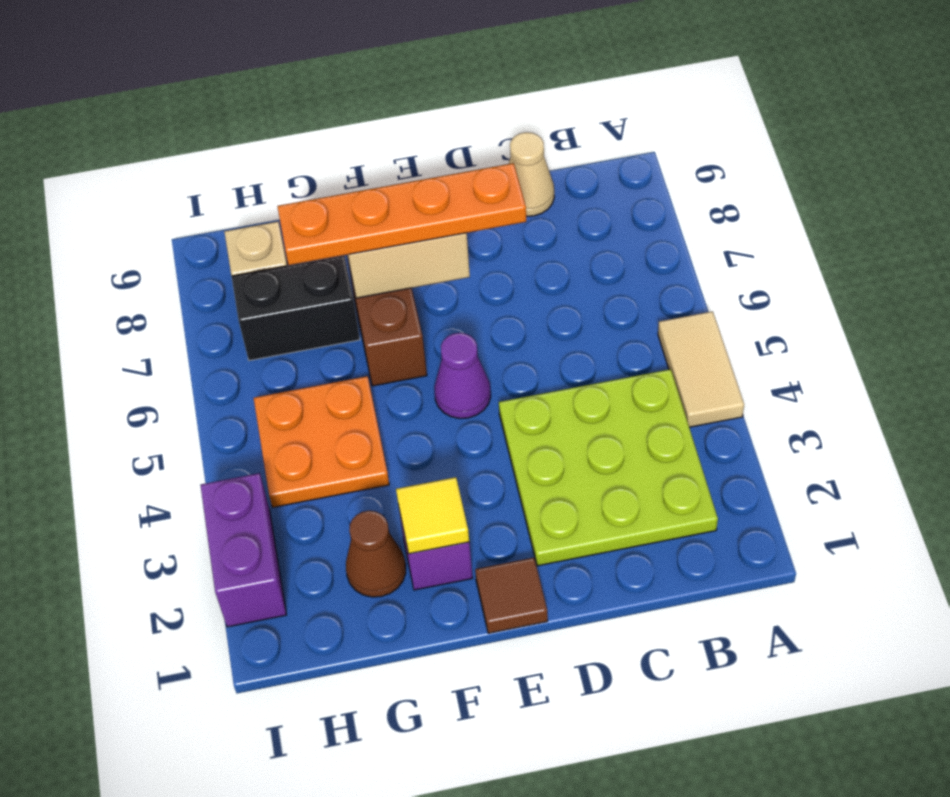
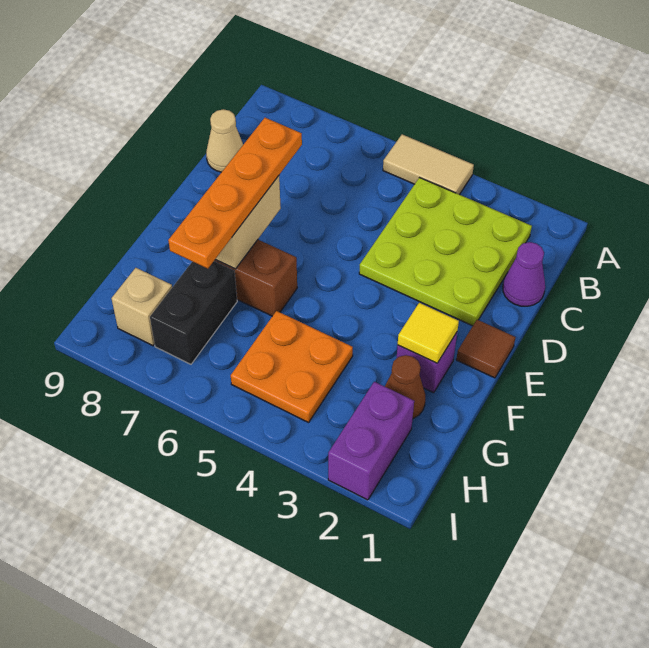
purple 1x1 cone [434,333,491,419] -> purple 1x1 cone moved to [503,242,545,306]
purple 1x2 brick [200,473,286,627] -> purple 1x2 brick turned to [328,382,414,500]

